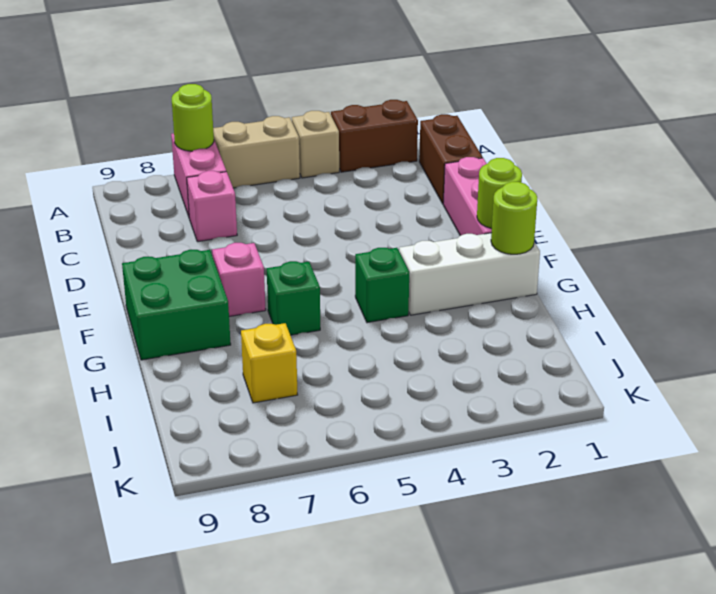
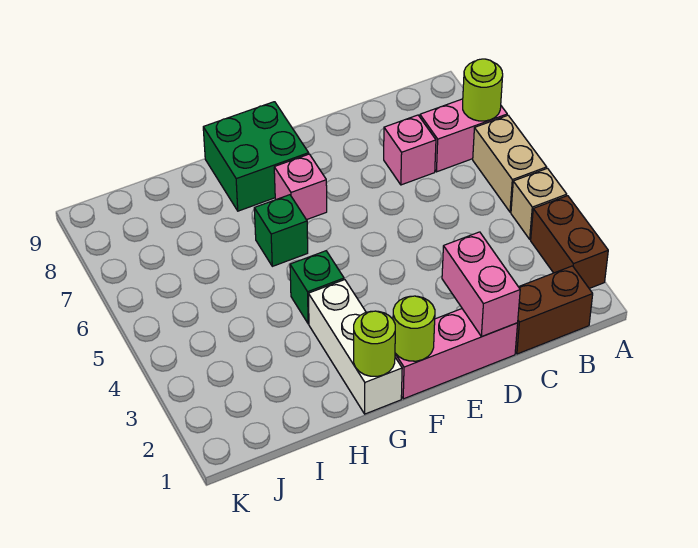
none -> pink 1x2 brick [442,232,520,337]
yellow 1x1 brick [241,323,298,403] -> none

